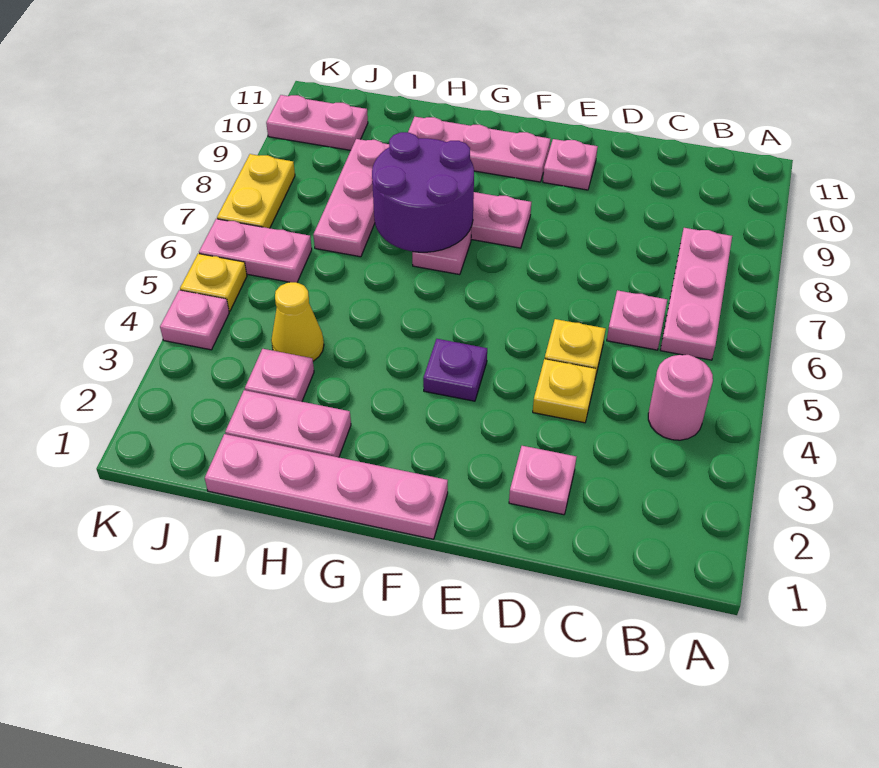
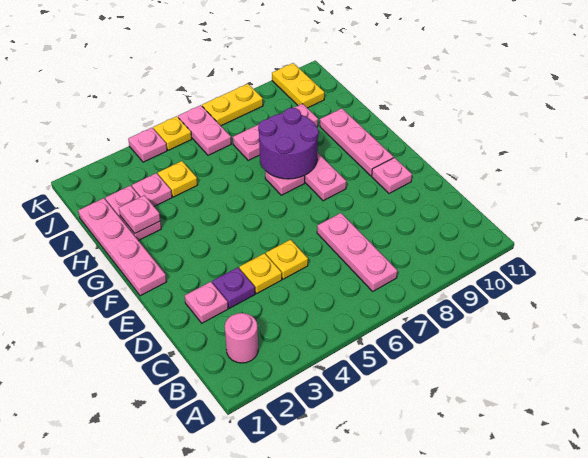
pink 1x1 round brick [648,355,713,440] -> pink 1x1 round brick moved to [225,313,258,363]
pink 1x3 plate [660,228,732,360] -> pink 1x3 plate turned to [317,213,397,291]
pink 1x1 plate [607,290,667,350] -> pink 1x1 plate moved to [119,195,160,233]
purple 1x1 plate [423,339,487,401] -> purple 1x1 plate moved to [212,267,255,308]
yellow 1x1 cone [271,282,324,361] -> yellow 1x1 plate [158,161,197,197]
pink 1x2 plate [266,95,368,150] -> yellow 1x2 plate [272,63,324,108]

